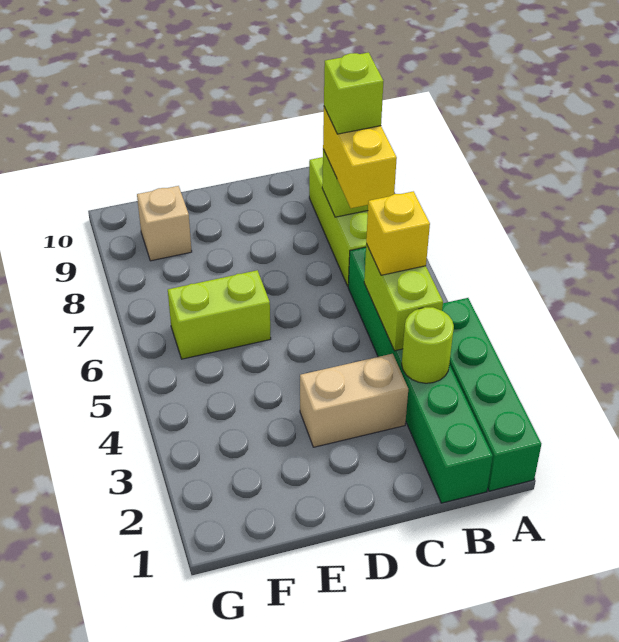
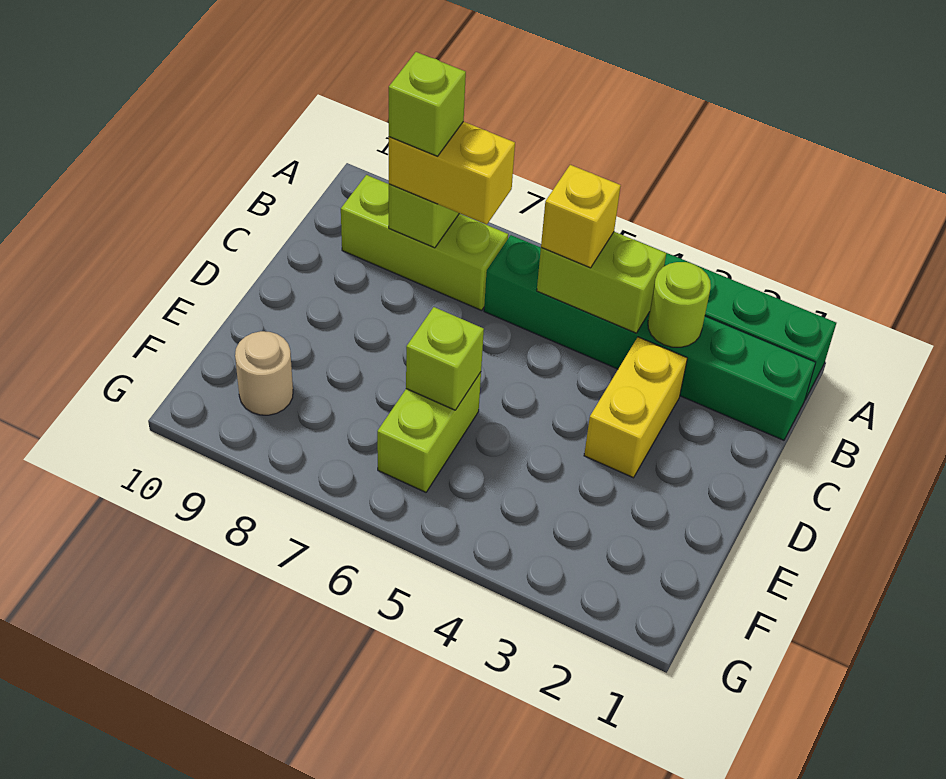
tan 1x2 brick [300,354,408,447] -> yellow 1x2 brick [584,337,687,478]
none -> lime 1x1 brick [406,307,484,410]
tan 1x1 brick [137,186,192,261] -> tan 1x1 round brick [235,331,293,415]

